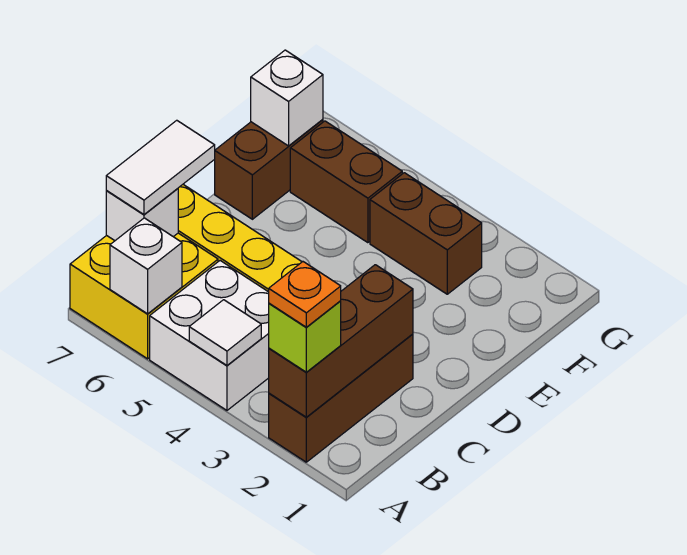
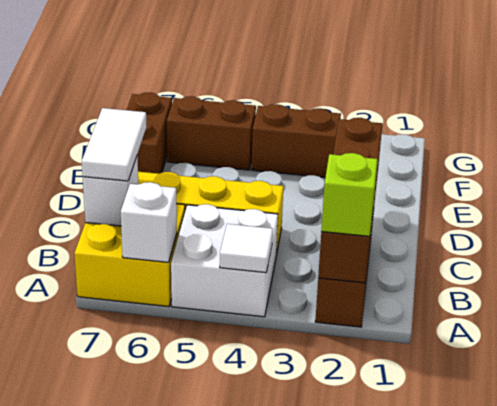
brown 1x3 brick [269,265,413,417] -> brown 1x4 brick [318,118,382,283]
orange 1x1 plate [269,262,341,327] -> none
white 1x1 brick [251,50,323,146] -> none

